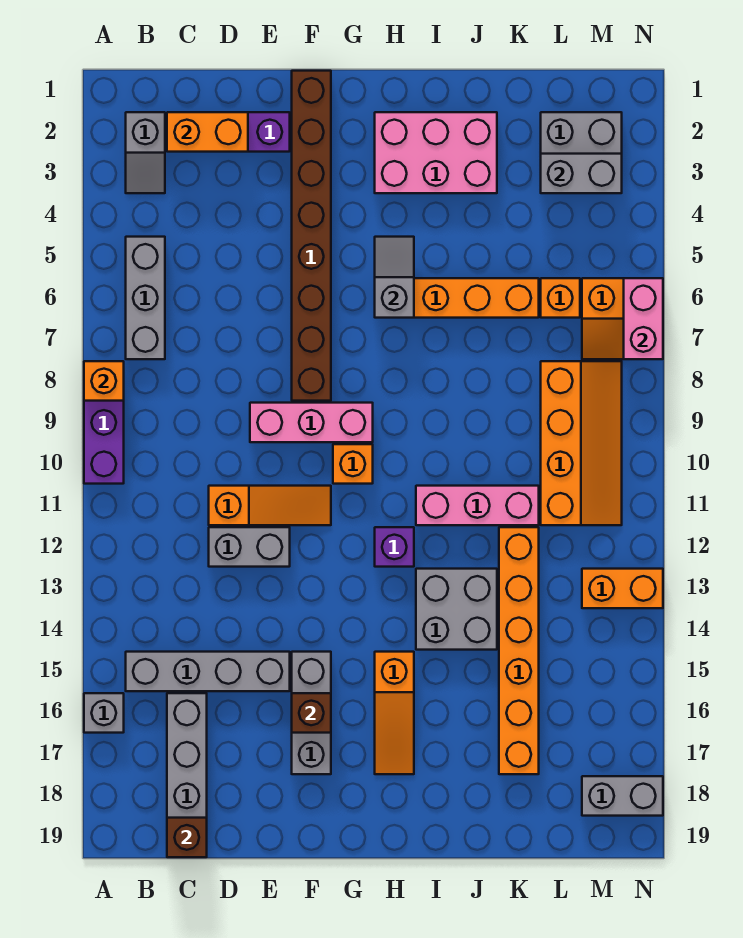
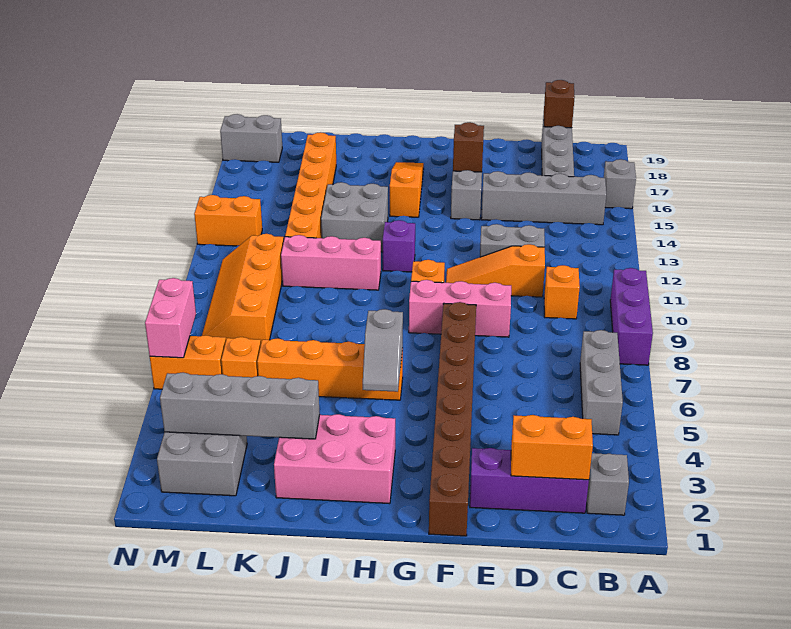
orange 1x1 brick [84,361,124,401] -> orange 1x1 brick moved to [544,265,580,319]
grey 1x2 brick [541,154,622,193] -> grey 1x4 brick [160,373,320,439]

